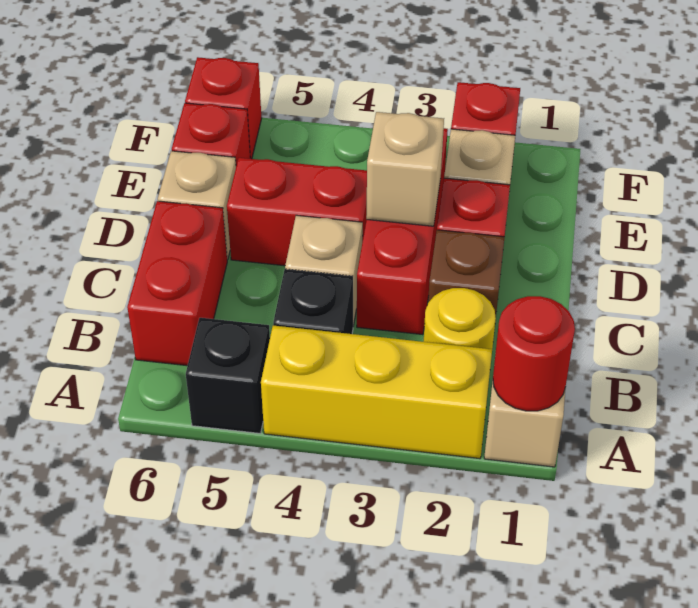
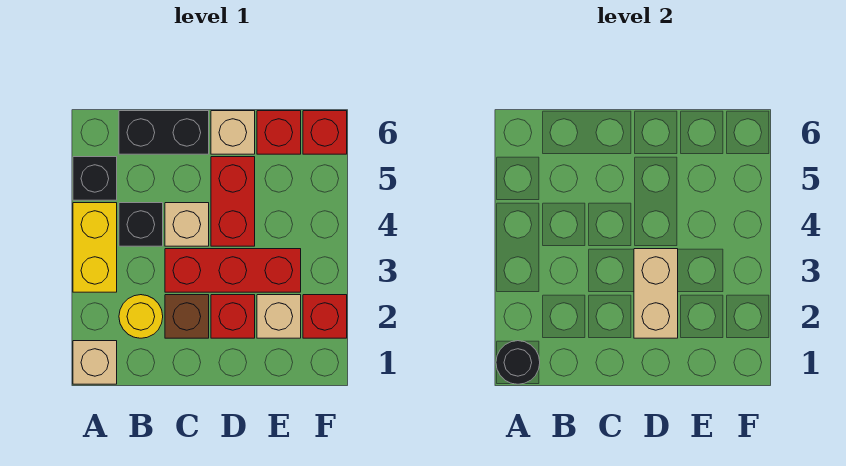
red 1x1 round brick [493,296,575,411] -> black 1x1 round brick [496,341,540,384]
yellow 1x3 brick [261,326,492,459] -> yellow 1x2 brick [73,203,117,292]
red 1x2 brick [127,201,227,366] -> black 1x2 brick [119,111,209,154]
tan 1x1 brick [366,112,444,226] -> tan 1x2 brick [634,249,678,338]

